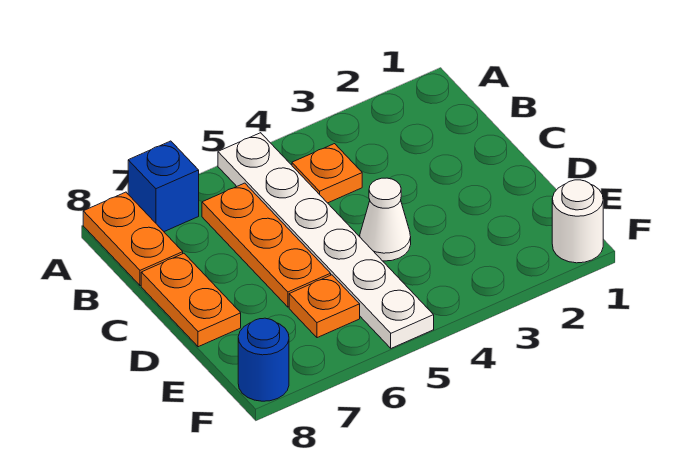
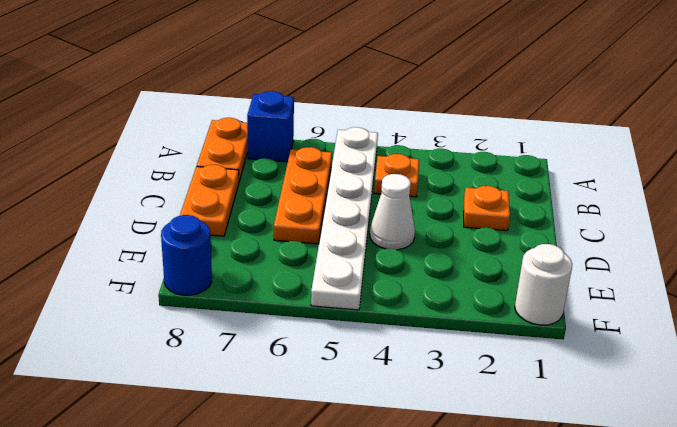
orange 1x1 plate [289,275,360,338] -> orange 1x1 plate moved to [464,186,510,231]

